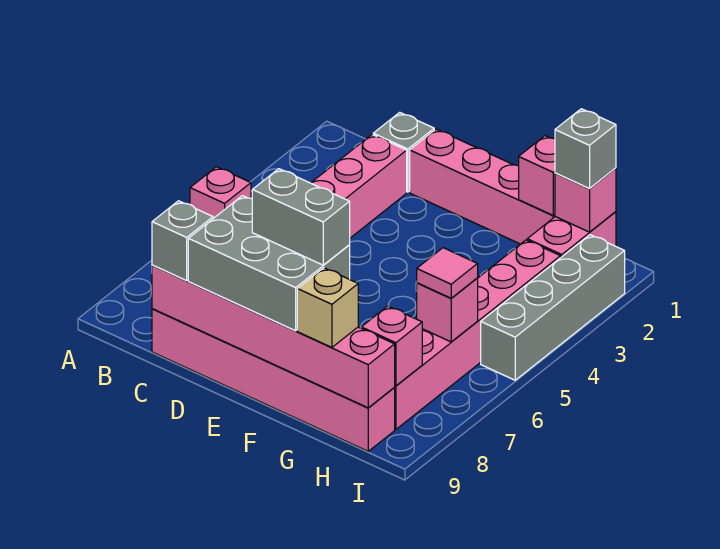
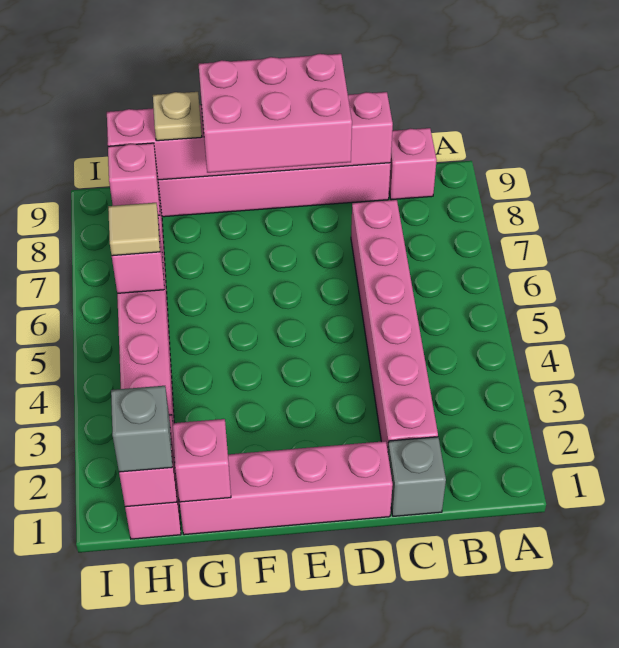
pink 1x1 brick [190,167,251,218] -> pink 1x1 brick moved to [389,128,437,200]
grey 1x1 brick [152,201,213,281] -> none
grey 2x3 brick [188,196,350,331] -> pink 2x3 brick [198,54,352,173]
grey 1x2 brick [252,169,350,265] -> none
tan 1x1 brick [297,268,358,347] -> tan 1x1 plate [153,92,202,141]
pink 1x1 tile [417,248,478,298] -> tan 1x1 tile [108,203,160,256]
grey 1x4 brick [481,235,625,380] -> none

